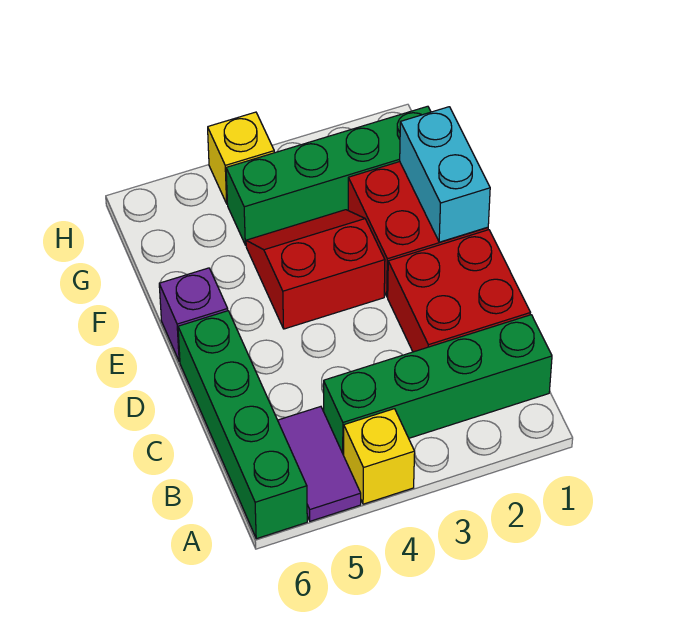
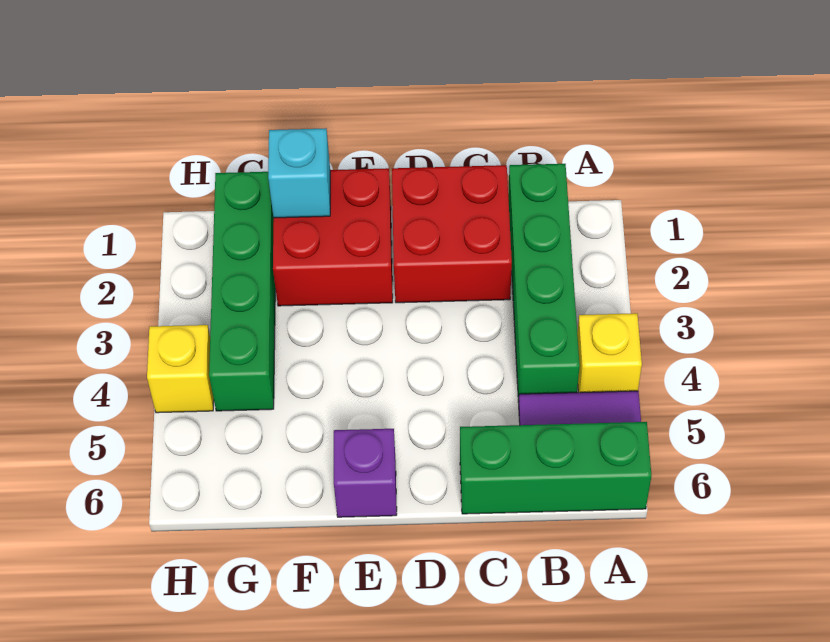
green 1x4 brick [178,311,307,539] -> green 1x3 brick [460,422,651,514]
cyan 1x2 brick [400,107,490,242] -> cyan 1x1 brick [268,128,330,218]
red 2x2 slope [246,210,385,329] -> none

